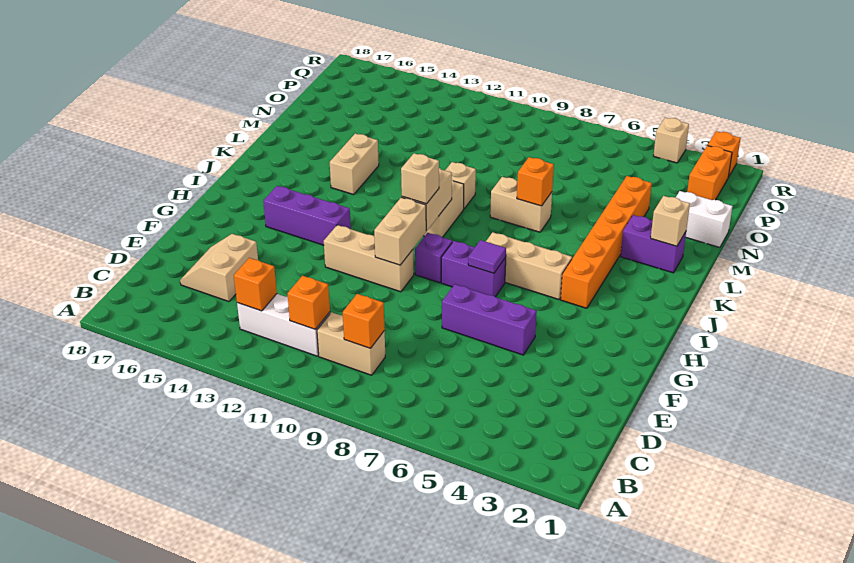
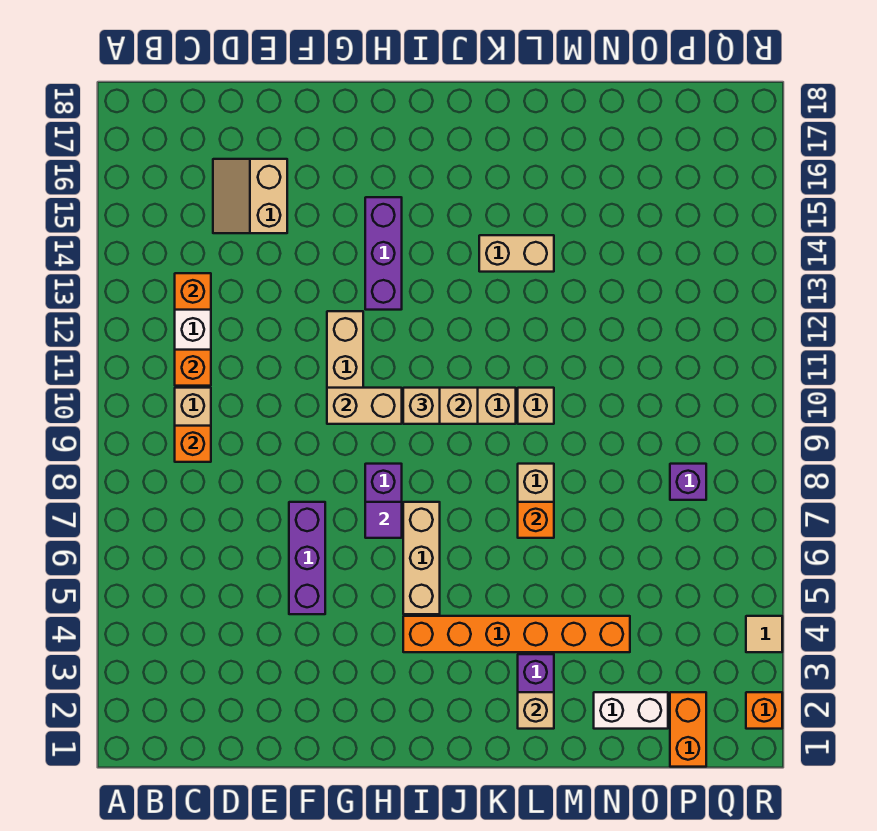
tan 2x2 slope [180,234,258,301] -> tan 2x2 slope turned to [213,159,287,233]
purple 1x1 brick [415,233,452,283] -> purple 1x1 brick moved to [670,464,706,500]
white 1x2 brick [676,191,732,247] -> white 1x2 brick turned to [594,692,668,729]
orange 1x2 brick [687,146,732,200] -> orange 1x2 brick turned to [670,692,706,767]
tan 1x1 brick [654,118,689,163] -> tan 1x1 tile [746,616,782,652]

